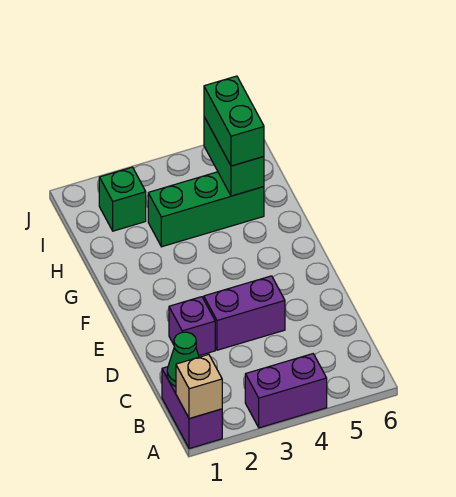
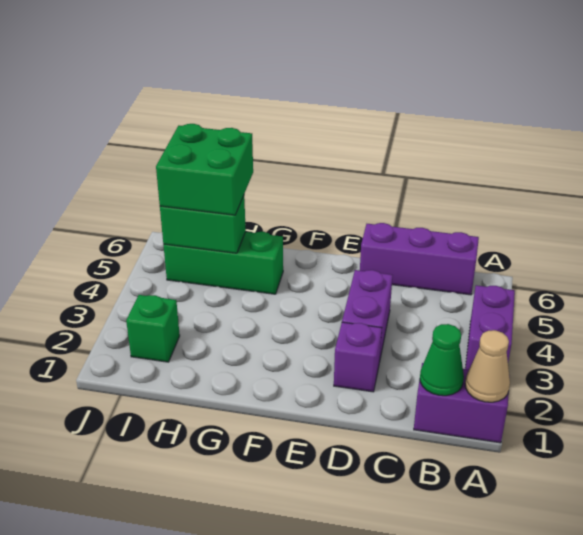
tan 1x1 brick [176,354,222,419] -> tan 1x1 cone [465,330,510,402]
none -> purple 1x3 brick [360,223,479,295]
green 1x3 brick [148,172,264,247] -> green 1x3 brick turned to [163,232,283,294]
green 1x2 brick [204,76,264,166] -> green 2x2 brick [156,124,253,215]

